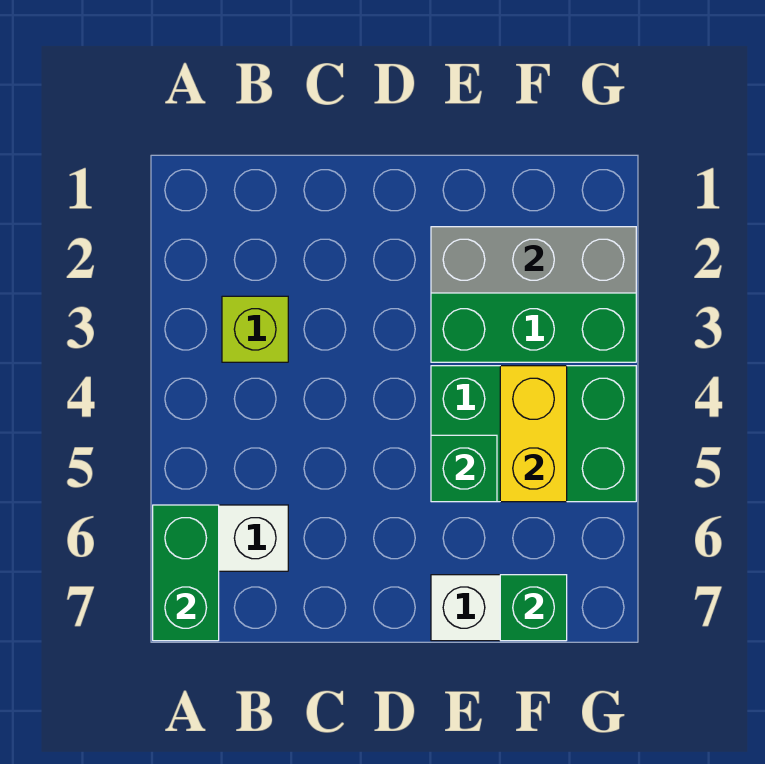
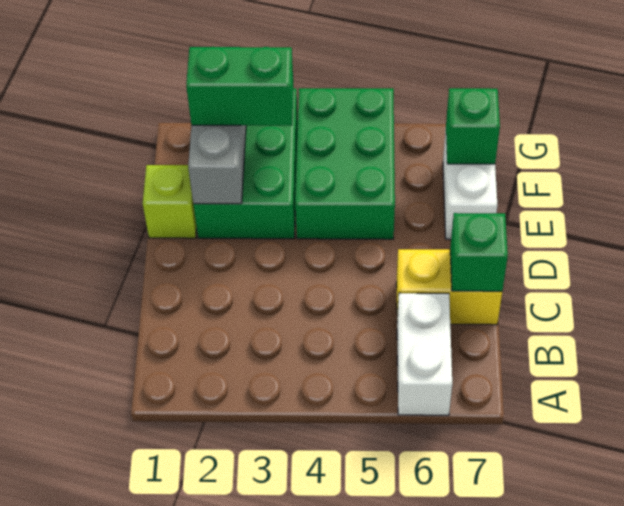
green 1x2 brick [153,505,219,641] -> green 1x2 brick moved to [186,47,294,126]
lime 1x1 brick [222,296,288,362] -> lime 1x1 brick moved to [143,165,197,238]
green 1x1 brick [431,435,497,502] -> green 1x1 brick moved to [450,213,508,291]
yellow 1x2 brick [500,366,567,502] -> yellow 1x2 brick moved to [396,249,502,325]

